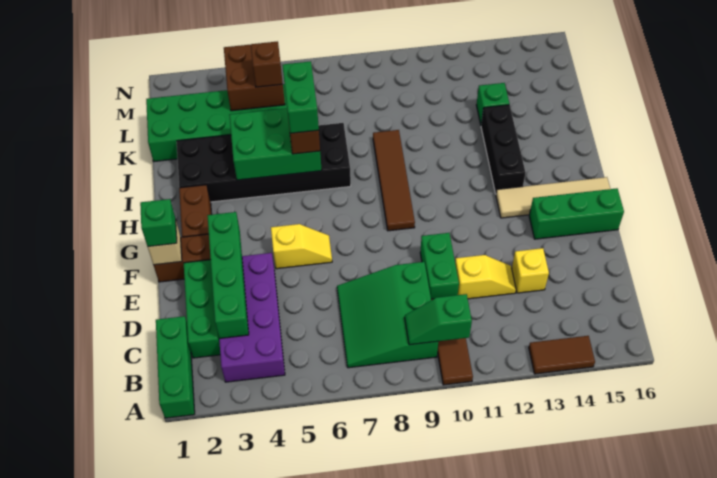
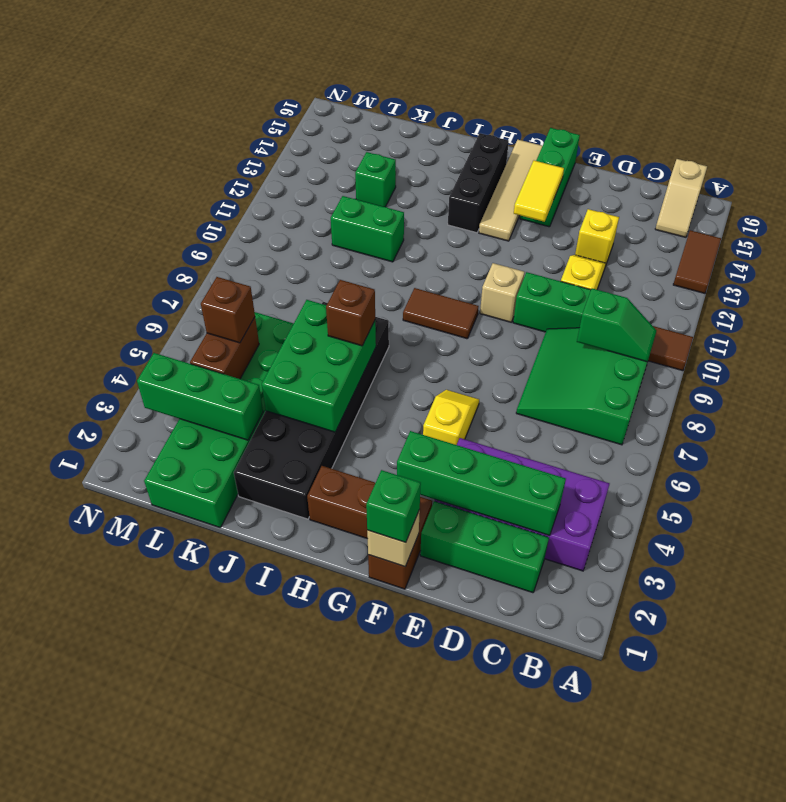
green 1x3 brick [156,316,195,418] -> green 1x3 brick moved to [137,353,263,440]
green 3x3 slope [337,262,438,368] -> green 3x3 slope turned to [516,328,650,445]
green 1x2 slope [405,294,472,345] -> green 1x2 slope turned to [577,288,657,362]
none -> tan 1x2 slope [655,159,707,237]
none -> tan 1x1 brick [480,263,525,322]
none -> yellow 1x2 tile [514,161,564,222]
brown 1x4 tile [373,130,415,231] -> brown 1x2 tile [403,288,479,339]
black 1x3 brick [481,105,526,193] -> black 1x3 brick turned to [448,133,509,233]
green 1x2 brick [282,61,319,133] -> green 1x2 brick moved to [331,196,404,262]
brown 2x2 brick [224,45,285,111] -> brown 1x2 brick [190,317,259,379]

